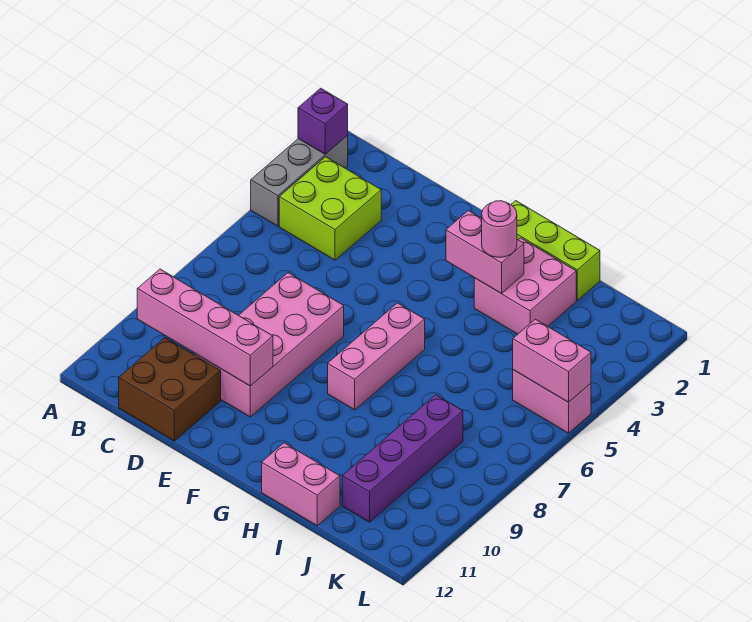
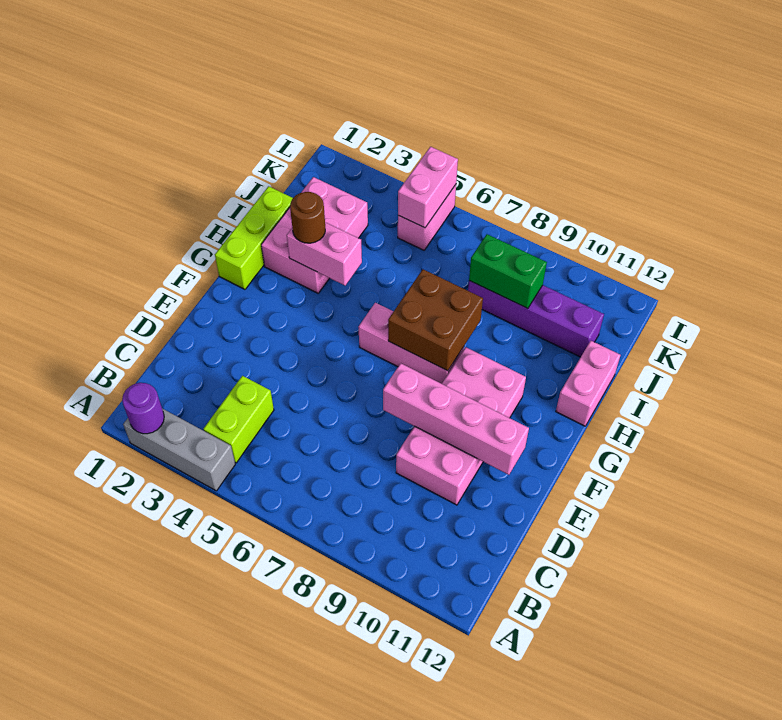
purple 1x1 brick [298,88,348,154] -> purple 1x1 round brick [122,383,164,434]
lime 2x2 brick [279,157,381,260] -> lime 1x2 brick [203,376,274,463]
pink 1x4 brick [137,269,273,386] -> pink 1x4 brick turned to [383,363,529,475]
brown 2x2 brick [119,338,221,441] -> brown 2x2 brick moved to [388,269,483,371]
pink 2x4 brick [195,273,344,417] -> pink 2x4 brick turned to [396,347,526,505]
pink 1x2 brick [446,211,524,293] -> pink 1x2 brick turned to [287,222,362,285]
pink 2x2 brick [474,238,576,334] -> pink 2x3 brick [261,177,368,293]
pink 1x1 round brick [482,201,517,257] -> brown 1x1 round brick [290,192,325,243]
none -> green 1x2 brick [469,234,547,309]

